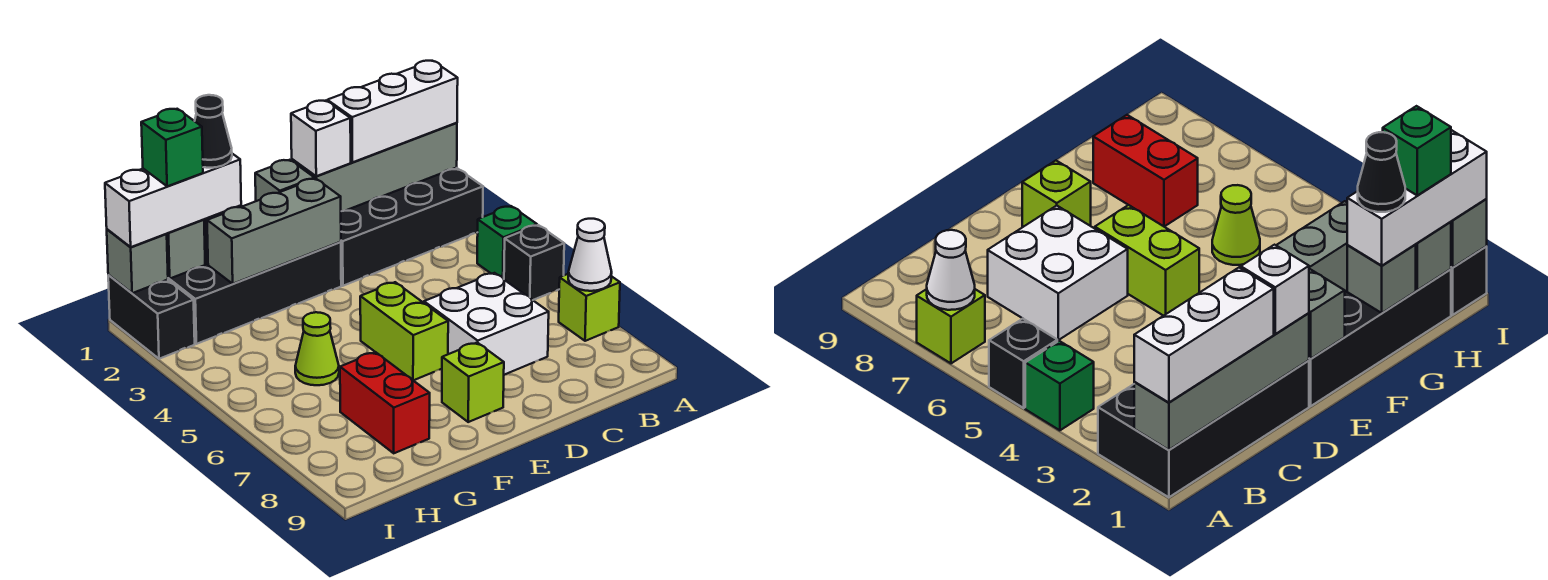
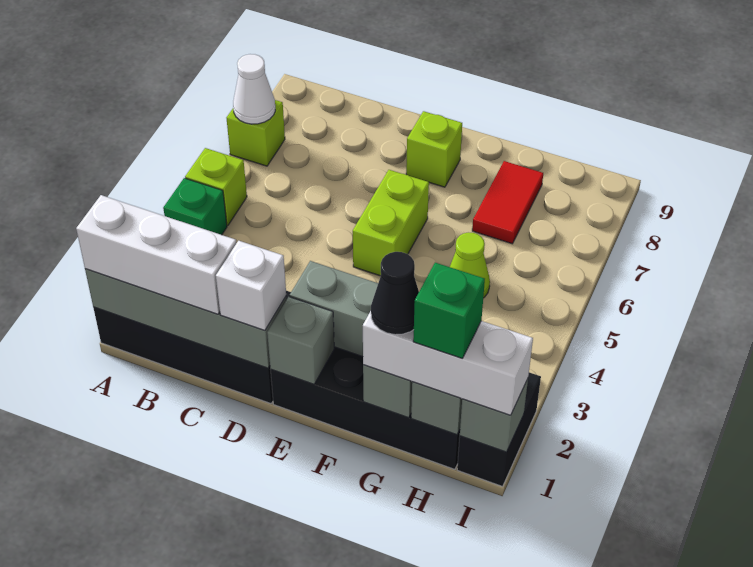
black 1x1 brick [504,225,564,300] -> lime 1x1 brick [185,148,247,226]
white 2x2 brick [424,273,549,375] -> none
red 1x2 brick [340,352,430,453] -> red 1x2 tile [472,161,543,244]

